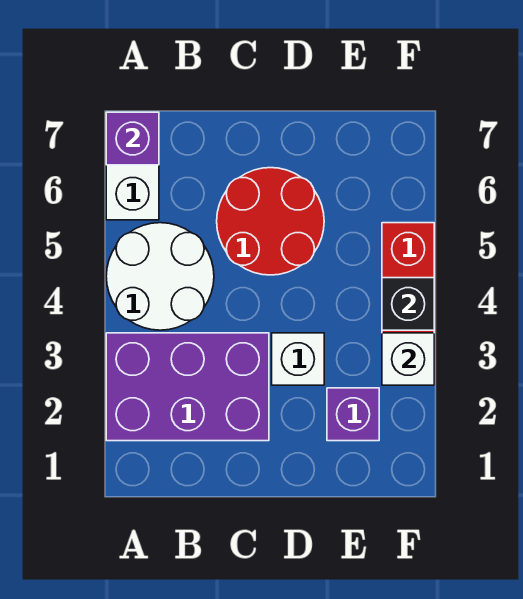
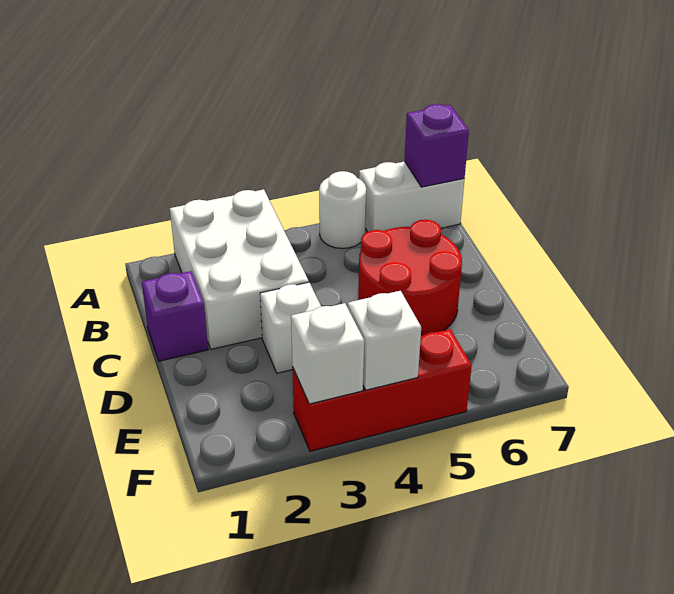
purple 2x3 brick [106,333,269,441] -> white 2x3 brick [170,189,309,349]
white 2x2 round brick [106,223,214,330] -> white 1x1 round brick [319,171,366,249]
purple 1x1 brick [327,388,379,441] -> purple 1x1 brick moved to [142,271,208,361]
black 1x1 brick [382,278,434,330] -> white 1x1 brick [348,291,421,390]

